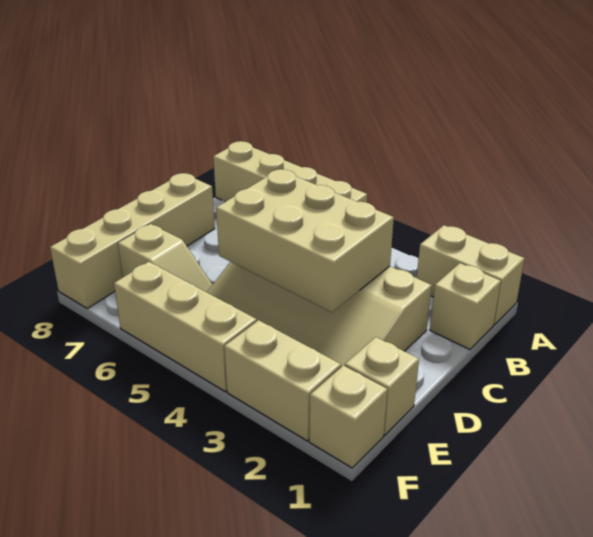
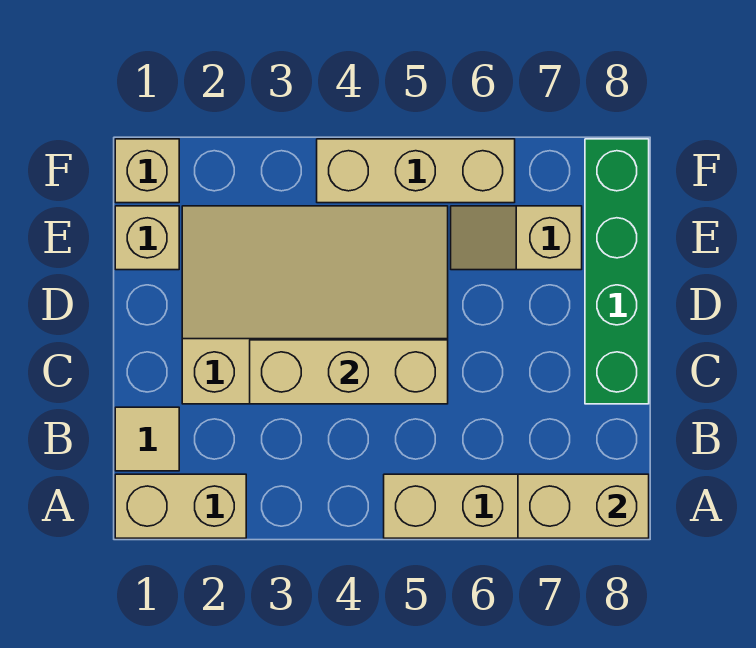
tan 1x1 brick [430,263,501,350] -> tan 1x1 tile [115,407,179,471]
tan 2x3 brick [216,169,394,312] -> tan 1x3 brick [250,340,448,404]
tan 1x4 brick [50,173,215,308] -> green 1x4 brick [585,139,649,404]
tan 1x2 brick [224,320,341,441] -> tan 1x2 brick moved to [518,474,649,538]

